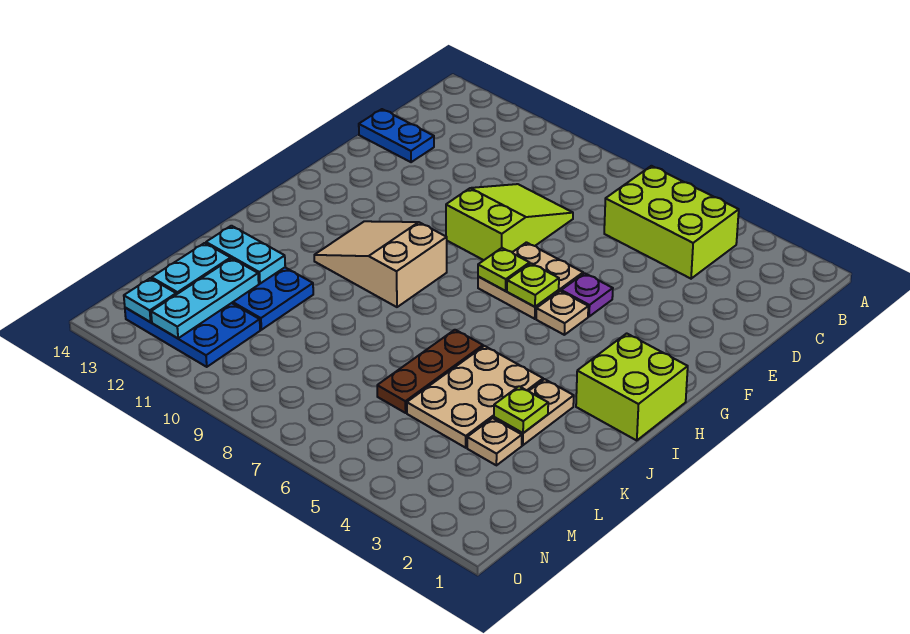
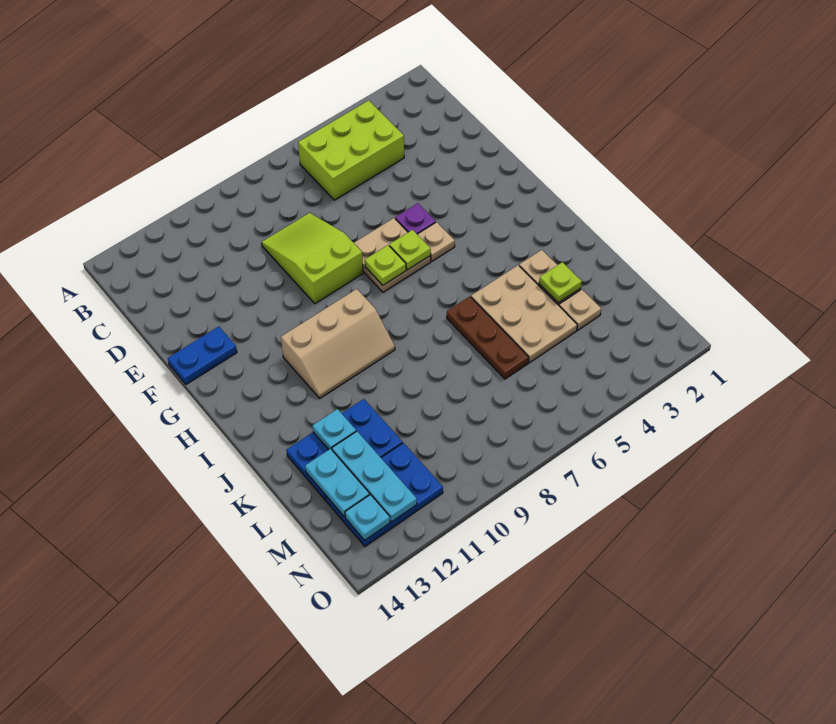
blue 1x2 plate [359,109,434,162] -> blue 1x2 plate moved to [168,326,237,384]
lime 2x2 brick [576,333,688,441] -> none
tan 2x3 slope [314,221,447,307] -> tan 2x3 slope turned to [281,289,395,398]
cyan 1x2 plate [206,226,285,284] -> cyan 1x1 plate [312,409,356,450]

